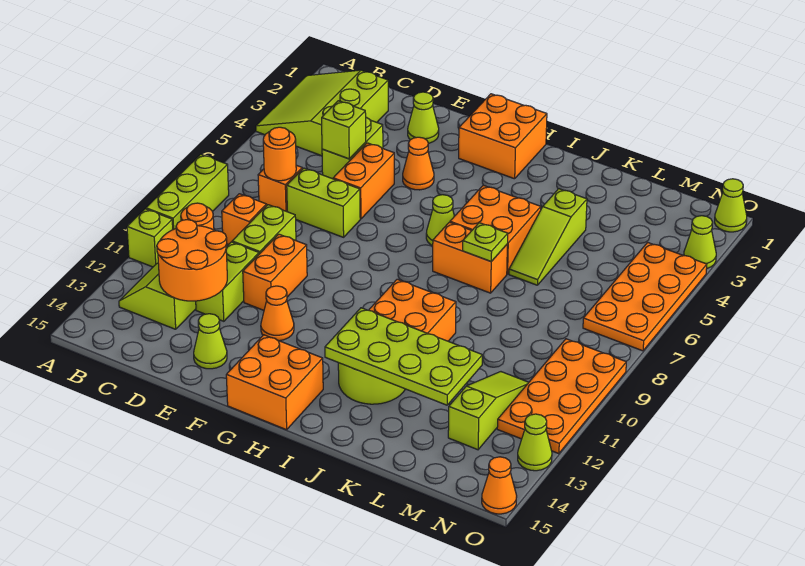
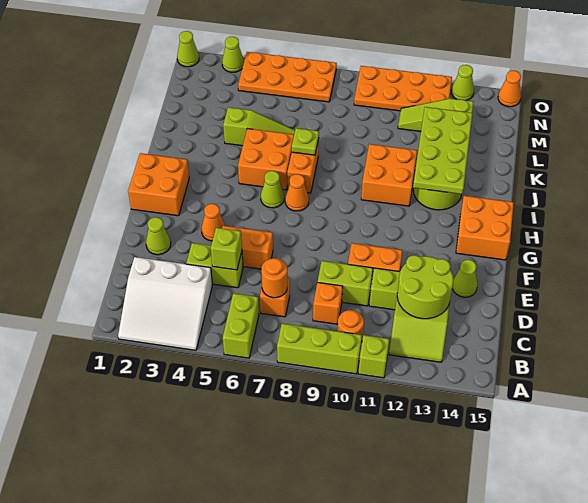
lime 3x3 slope [256,70,388,156] -> white 3x3 slope [118,257,213,350]
orange 2x2 round brick [157,220,227,301] -> lime 2x2 round brick [397,255,453,319]
lime 1x2 brick [287,168,360,237] -> lime 1x2 brick moved to [223,293,259,358]
orange 1x1 cone [261,286,294,341] -> orange 1x1 cone moved to [285,174,309,211]

